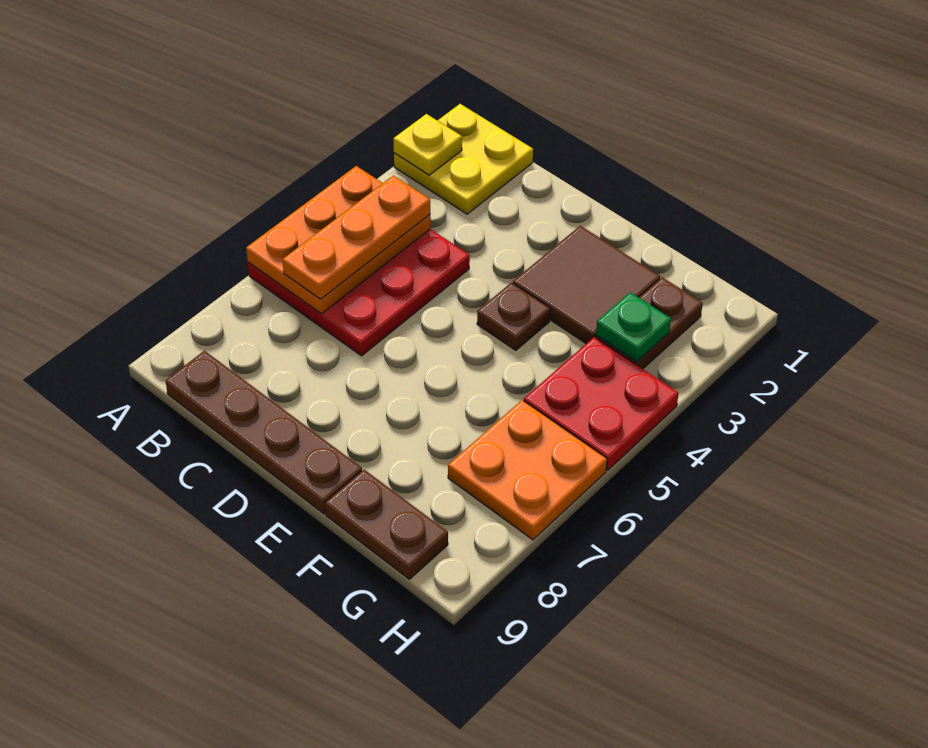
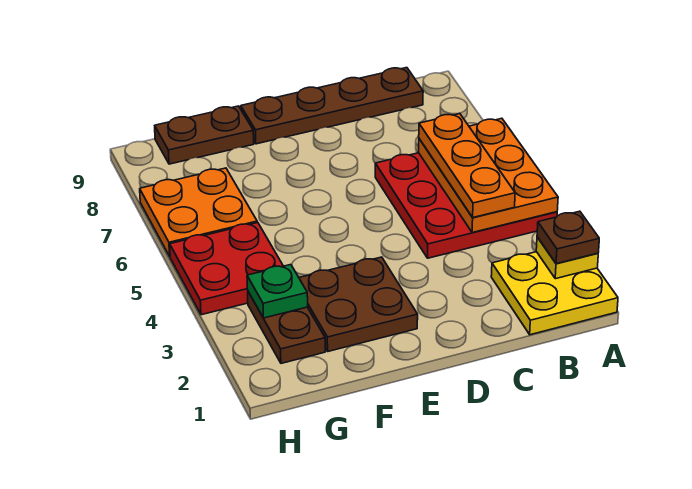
brown 2x2 tile [513,226,660,344] -> brown 2x2 plate [299,257,418,351]
brown 1x1 plate [477,283,550,350] -> brown 1x1 plate moved to [537,211,599,264]

